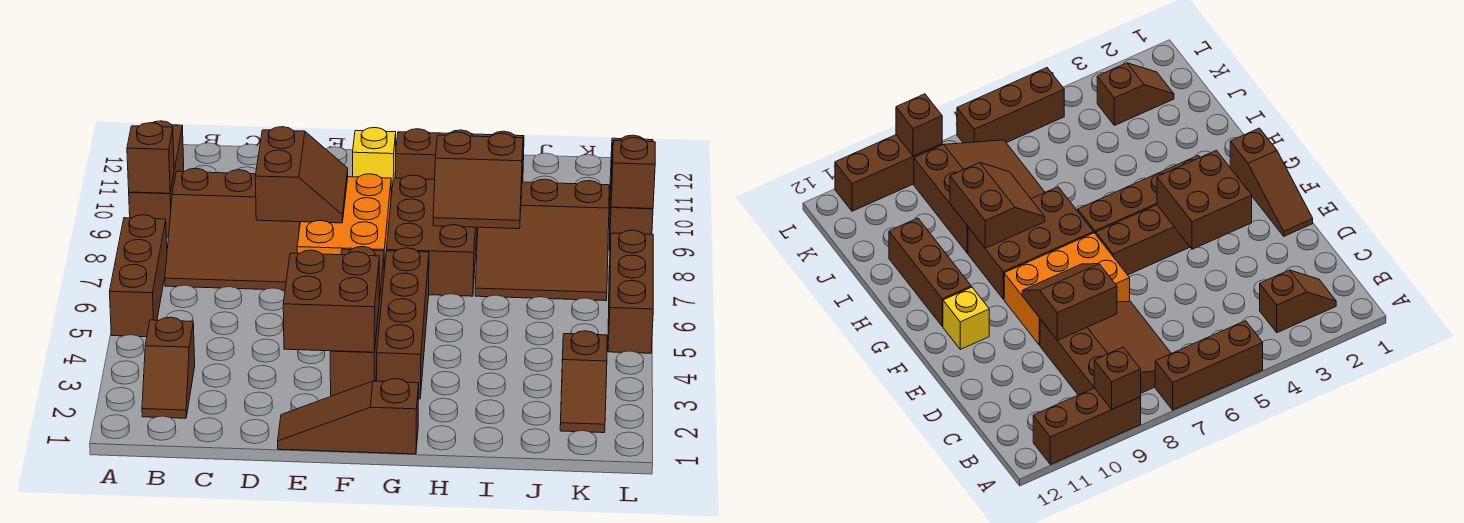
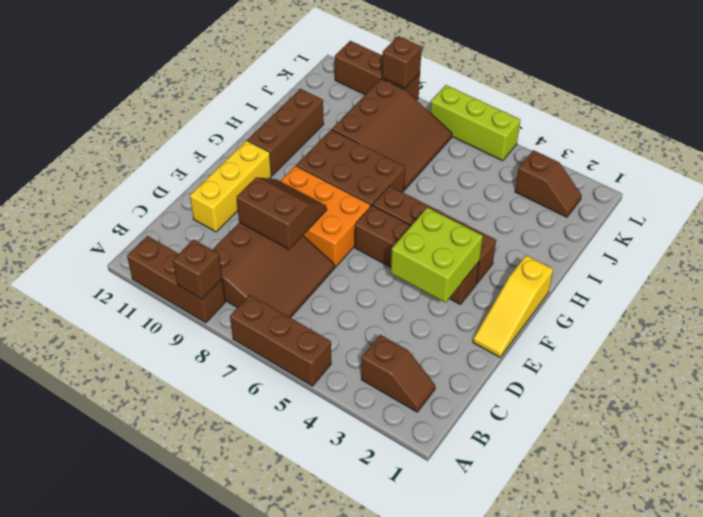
brown 1x3 slope [278,379,419,454] -> yellow 1x3 slope [473,255,553,357]
brown 2x2 brick [283,250,379,352] -> lime 2x2 brick [391,207,483,303]
yellow 1x1 brick [353,128,396,196] -> yellow 1x3 brick [190,140,271,232]
brown 2x2 slope [433,132,523,229] -> none
brown 1x3 brick [608,230,653,353] -> lime 1x3 brick [430,85,520,161]

